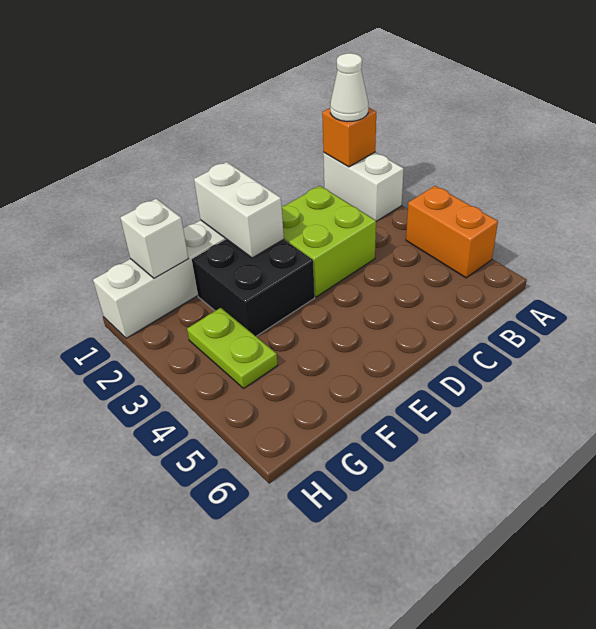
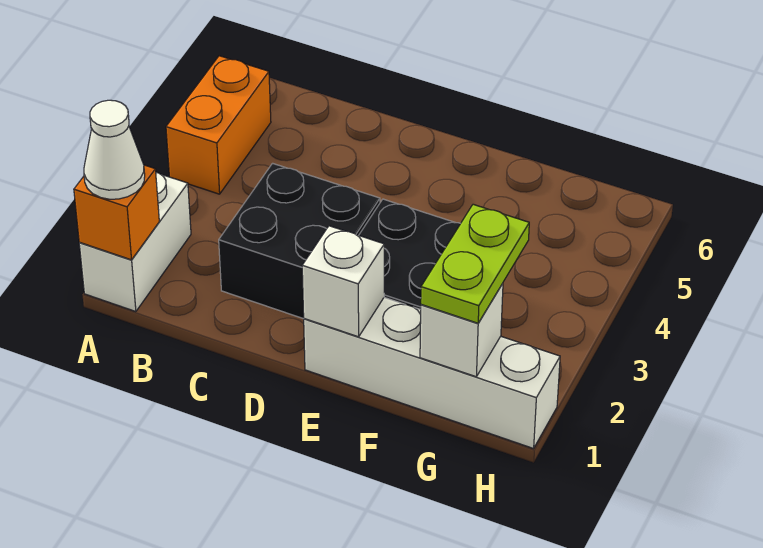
lime 2x2 brick [282,186,376,297] -> black 2x2 brick [219,163,380,319]
white 1x2 brick [194,162,284,258] -> white 1x1 brick [302,226,384,337]
lime 1x2 plate [187,308,278,388] -> lime 1x2 plate moved to [421,204,529,323]

